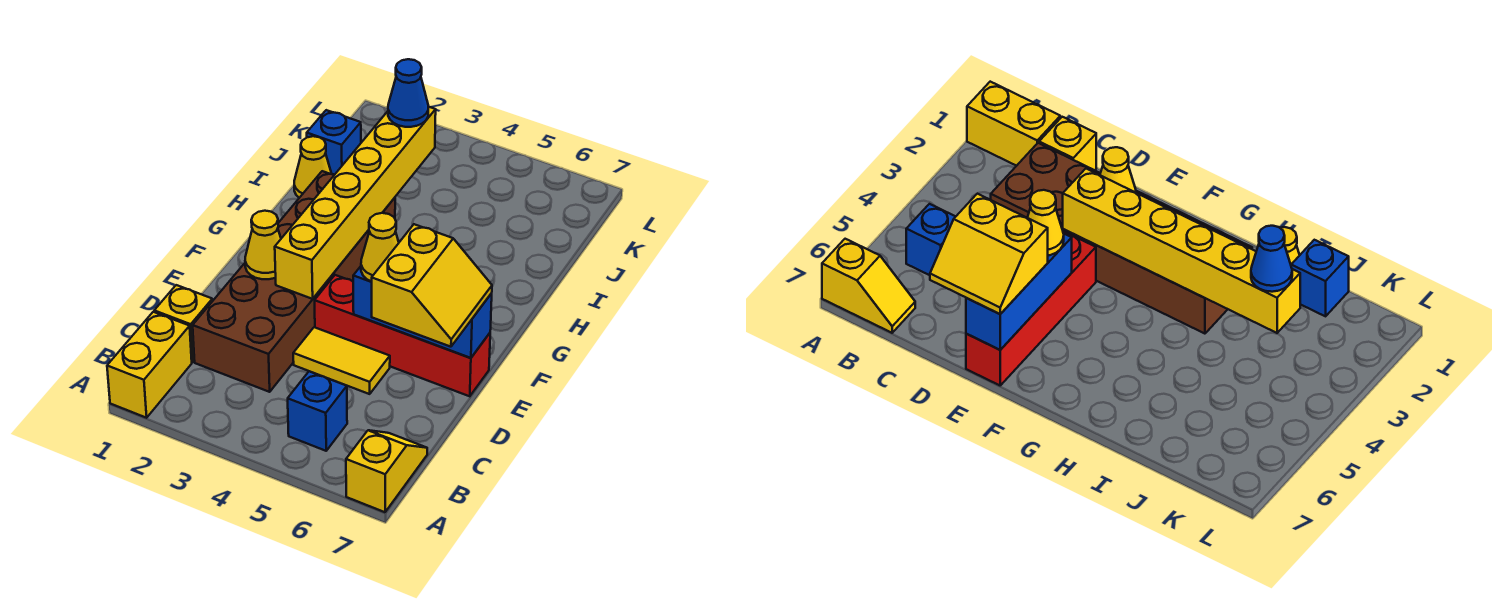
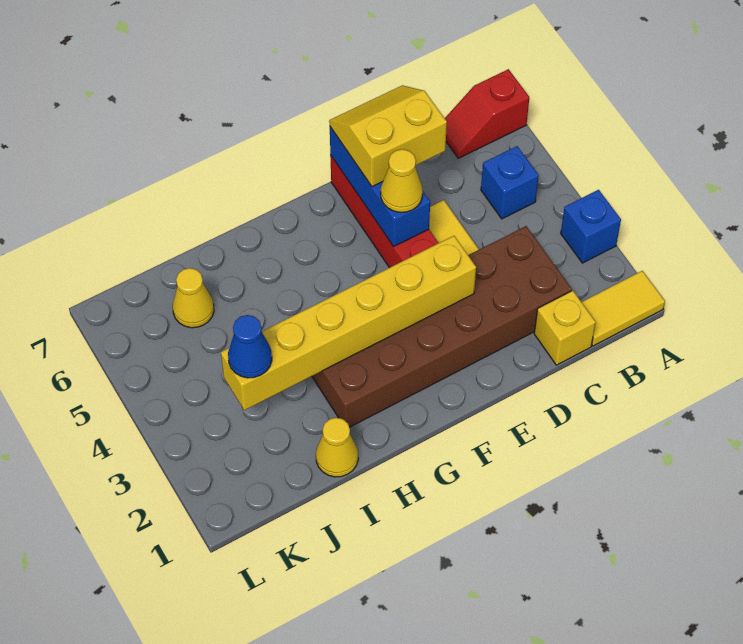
yellow 1x2 brick [107,312,192,418] -> yellow 1x2 tile [582,271,665,346]
yellow 1x2 slope [346,430,427,512] -> red 1x2 slope [445,69,529,158]
yellow 1x1 cone [245,211,281,279] -> yellow 1x1 cone moved to [173,268,214,328]
blue 1x1 brick [307,110,361,175] -> blue 1x1 brick moved to [561,190,621,263]

